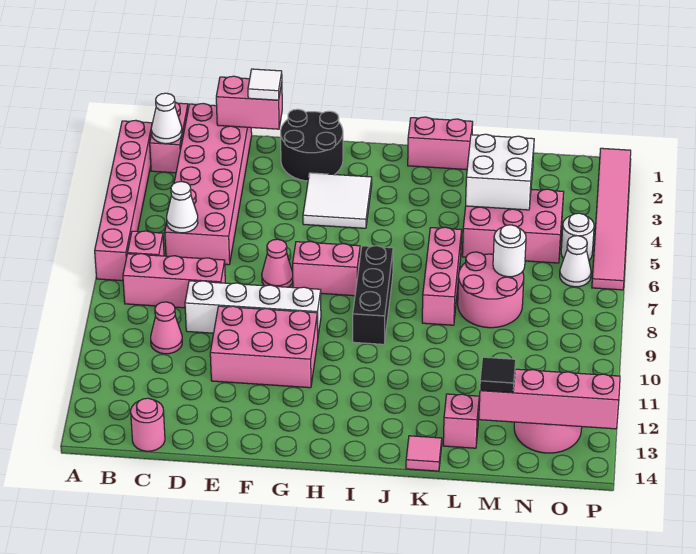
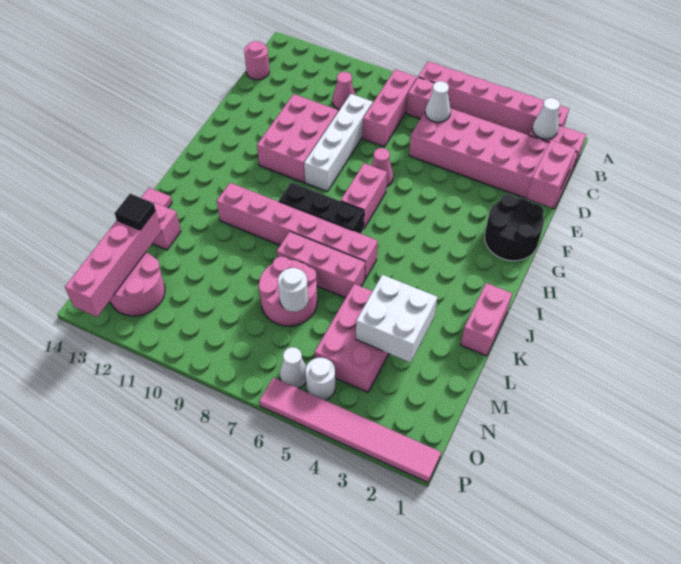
white 1x1 tile [248,69,282,100] -> none
white 2x2 tile [303,173,372,228] -> none
none -> pink 1x6 brick [217,183,378,279]

